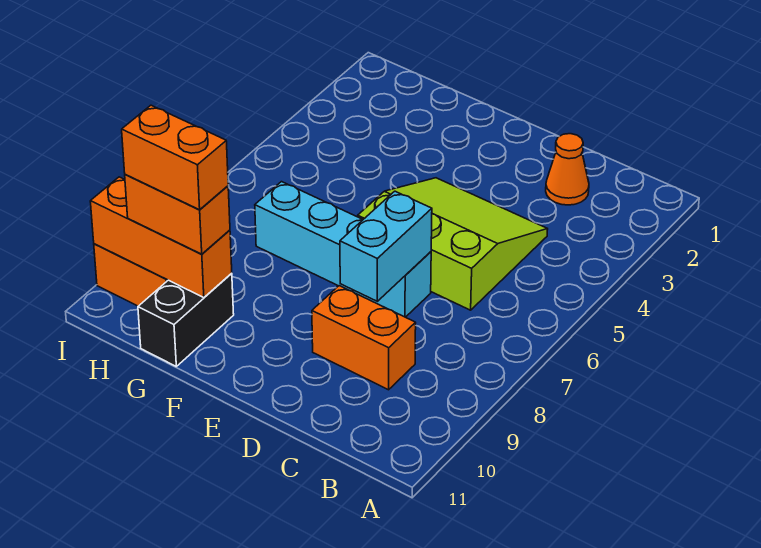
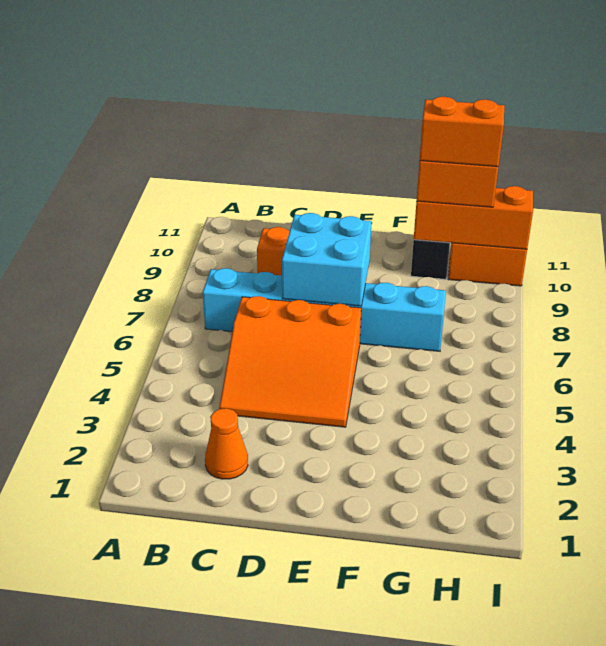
lime 3x3 slope [358,178,548,310] -> orange 3x3 slope [219,296,361,427]
cyan 1x4 brick [255,182,431,317] -> cyan 1x6 brick [203,268,446,351]
cyan 1x2 brick [340,191,432,301] -> cyan 2x2 brick [282,213,371,306]

